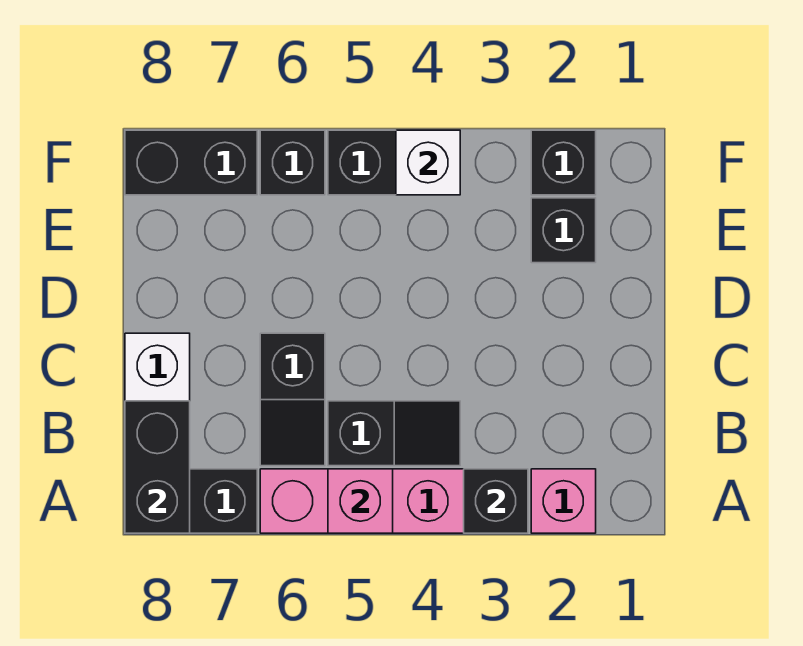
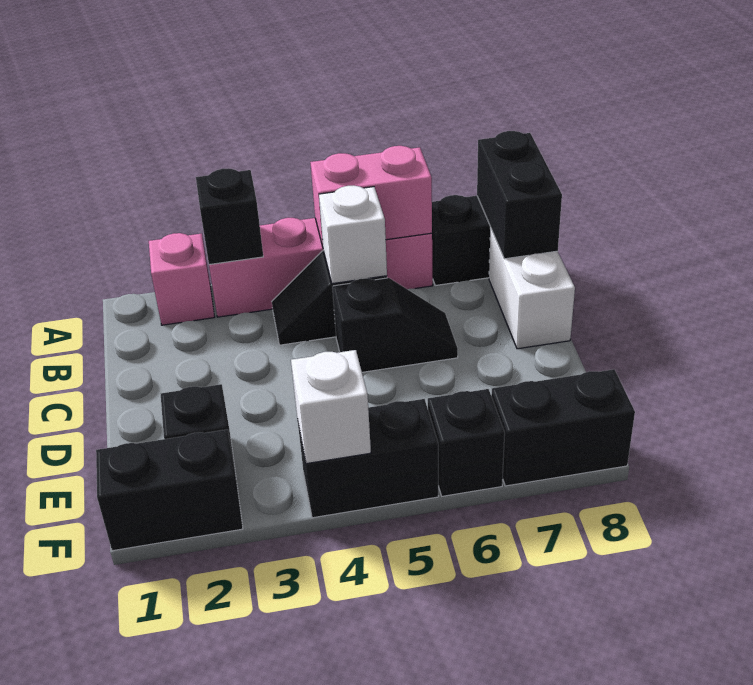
pink 1x1 brick [328,469,393,533] -> pink 1x2 brick [310,146,432,246]
none -> white 1x1 brick [319,185,387,284]
black 1x2 slope [260,333,325,466] -> black 1x2 slope turned to [332,278,458,372]
black 1x1 brick [531,130,596,195] -> black 1x2 brick [96,429,243,551]

